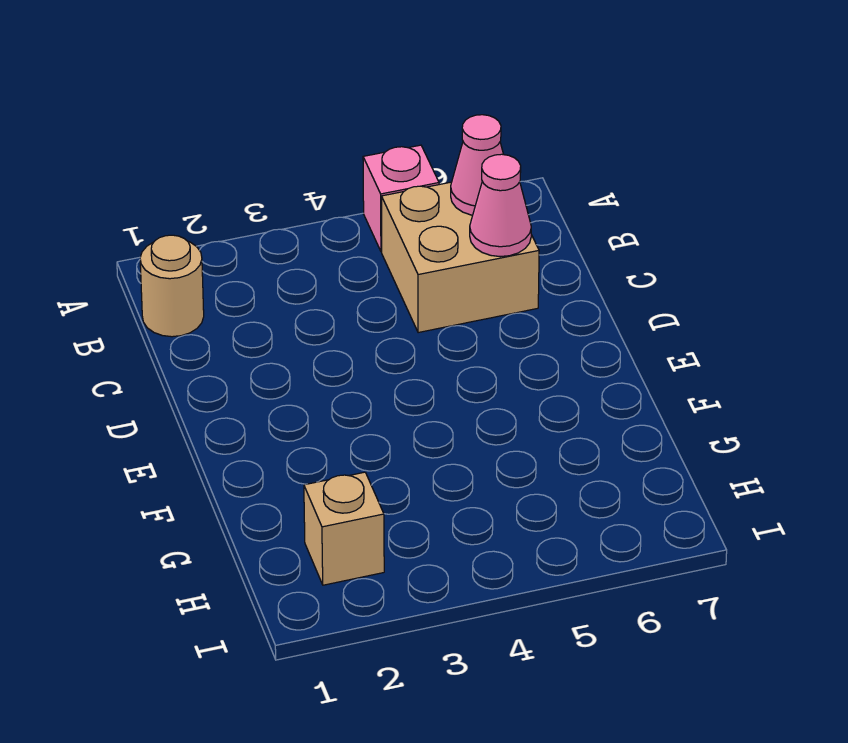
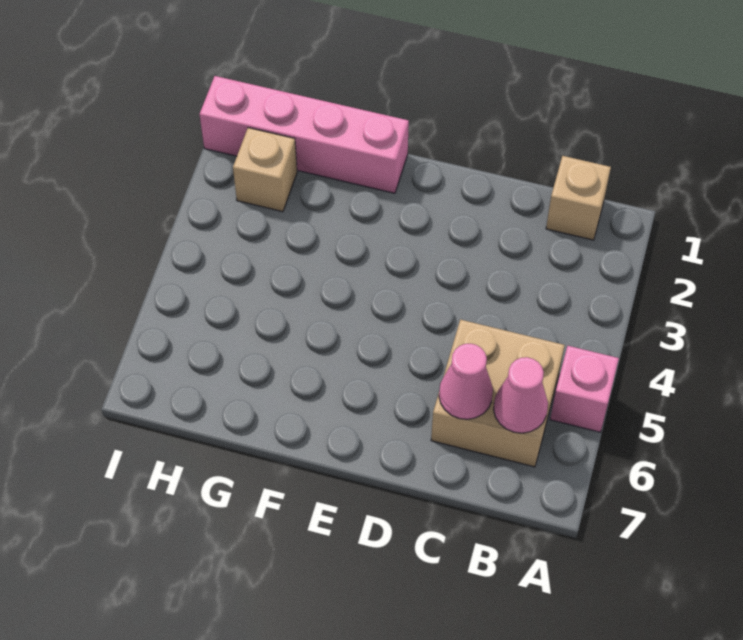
tan 1x1 round brick [140,235,204,337] -> tan 1x1 brick [546,156,611,240]
none -> pink 1x4 brick [199,76,409,193]

